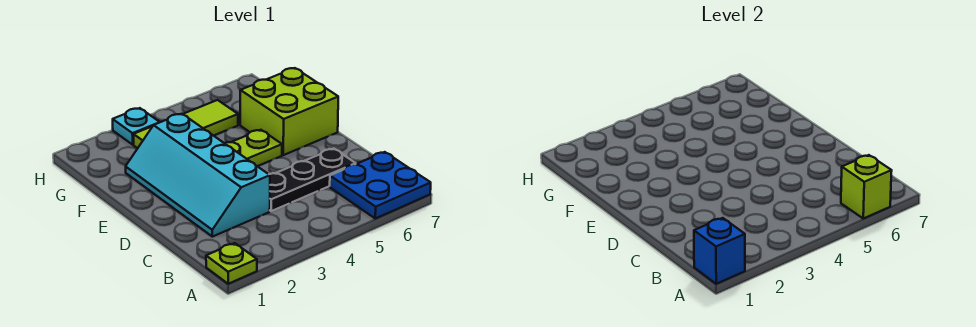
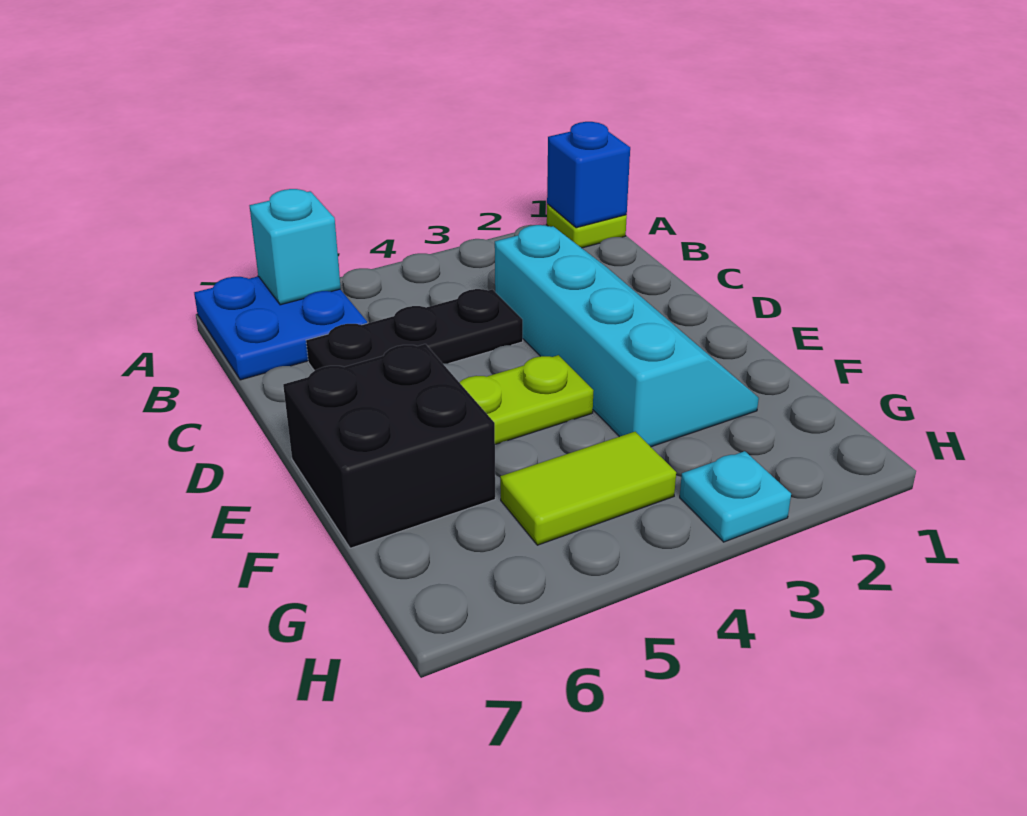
lime 1x1 brick [841,155,892,219] -> cyan 1x1 brick [250,189,341,305]
lime 2x2 brick [240,68,338,155] -> black 2x2 brick [283,344,495,548]
lime 1x3 tile [133,100,238,148] -> lime 1x2 tile [500,432,676,545]

